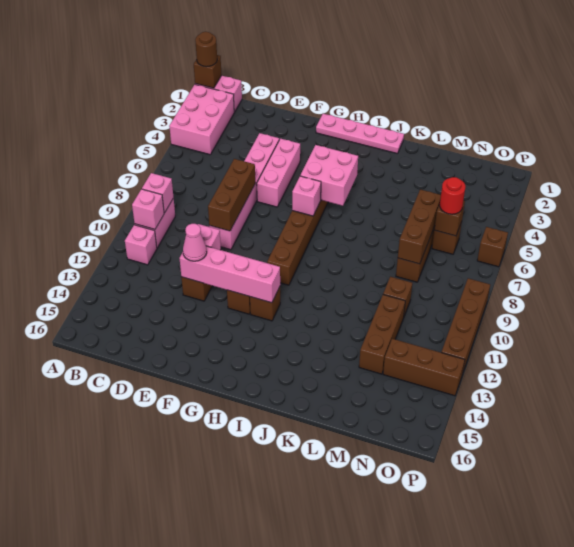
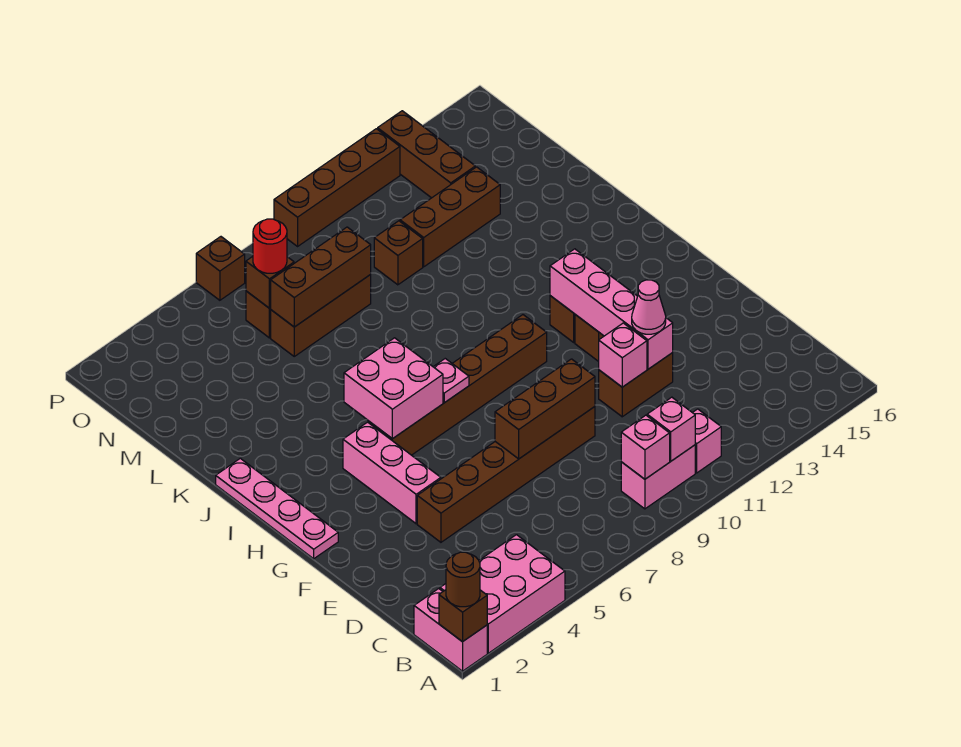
pink 1x6 brick [209,133,279,250] -> brown 1x6 brick [417,407,595,542]
pink 1x3 brick [257,139,300,207] -> pink 1x3 brick turned to [343,422,441,524]
pink 1x1 brick [292,176,321,216] -> pink 1x1 plate [433,359,469,403]

